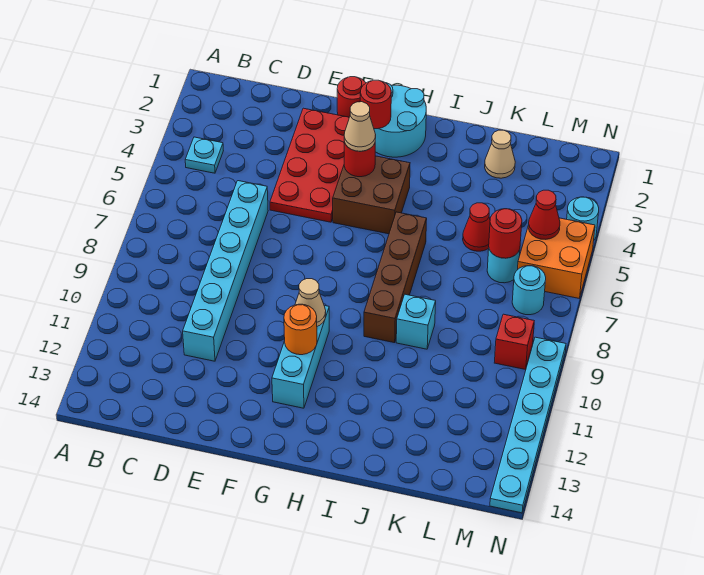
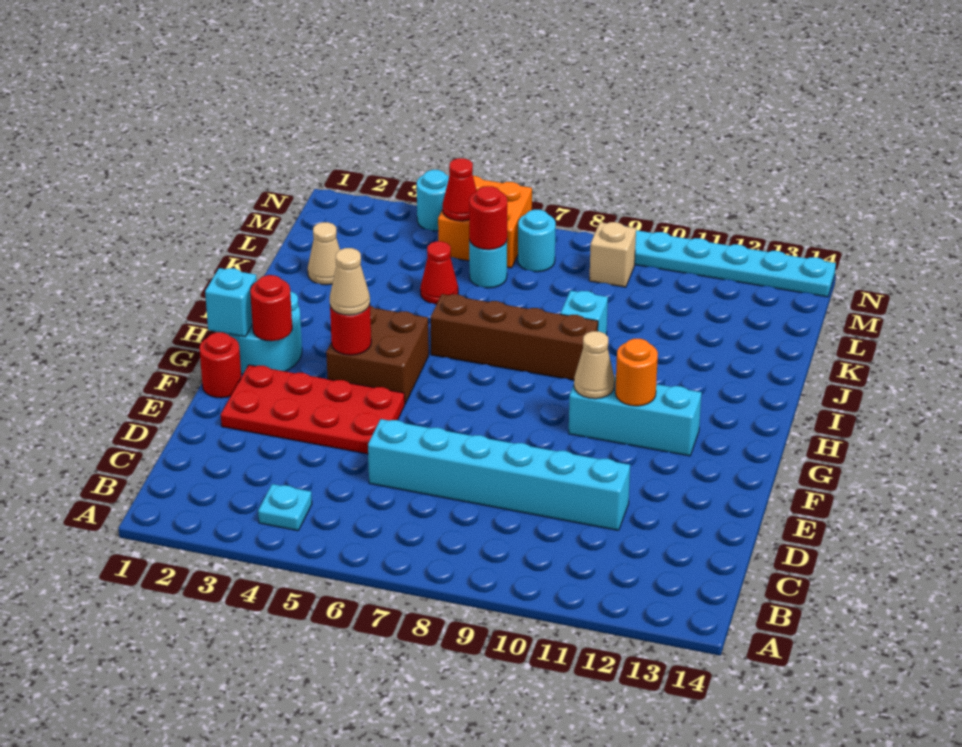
none -> cyan 1x1 brick [205,268,257,337]
red 1x1 brick [494,314,534,369] -> tan 1x1 brick [589,222,636,287]

